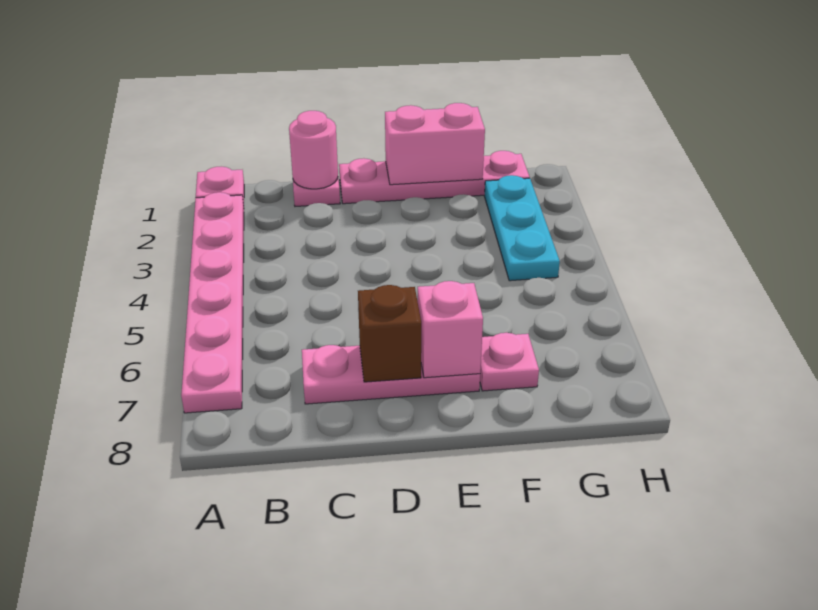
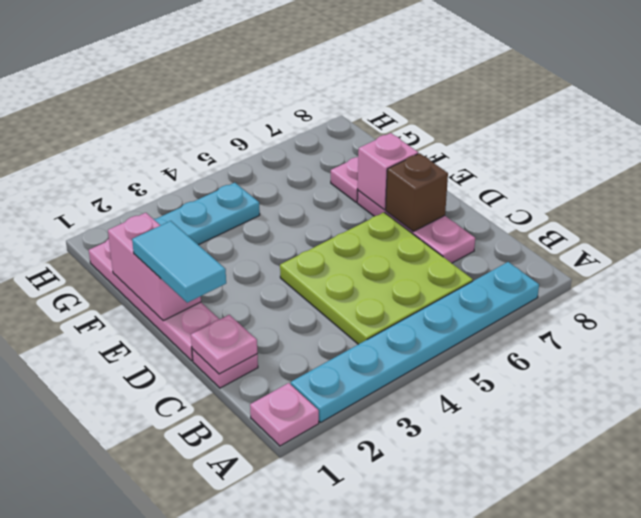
pink 1x6 plate [181,192,244,413] -> cyan 1x6 plate [291,262,539,422]
none -> lime 3x3 plate [280,212,473,344]
pink 1x1 round brick [289,111,338,189] -> pink 1x1 plate [191,315,257,374]
none -> cyan 1x2 tile [132,221,226,303]

